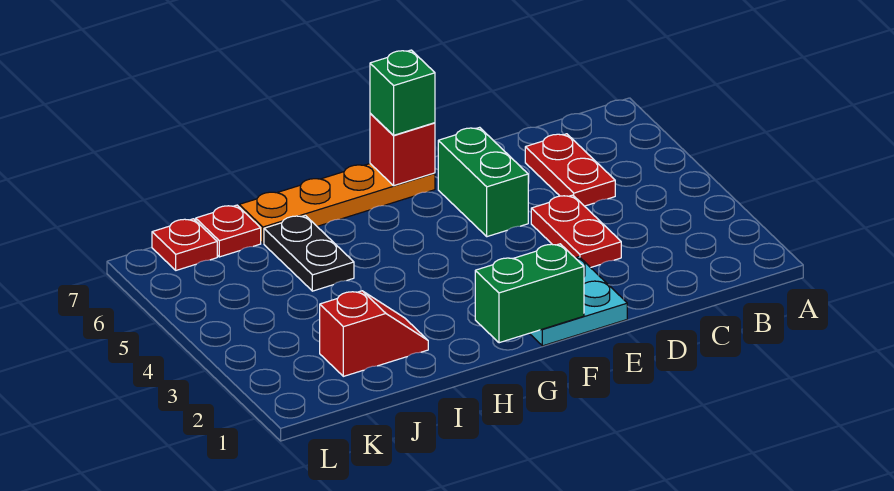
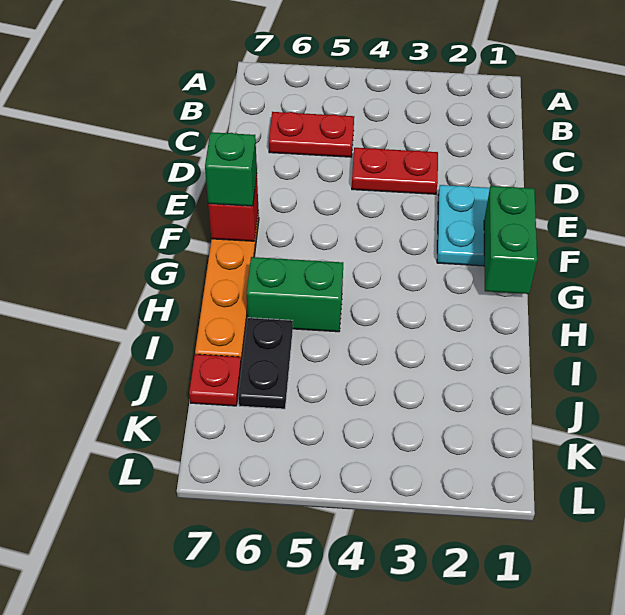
green 1x2 brick [438,127,528,237] -> green 1x2 brick moved to [247,257,343,332]
red 1x2 slope [320,291,428,376] -> none
black 1x2 plate [264,215,354,291] -> black 1x2 plate turned to [238,318,293,409]
red 1x1 plate [152,219,217,270] -> none

